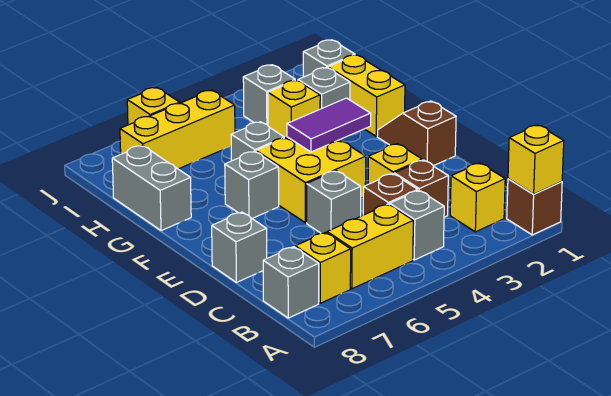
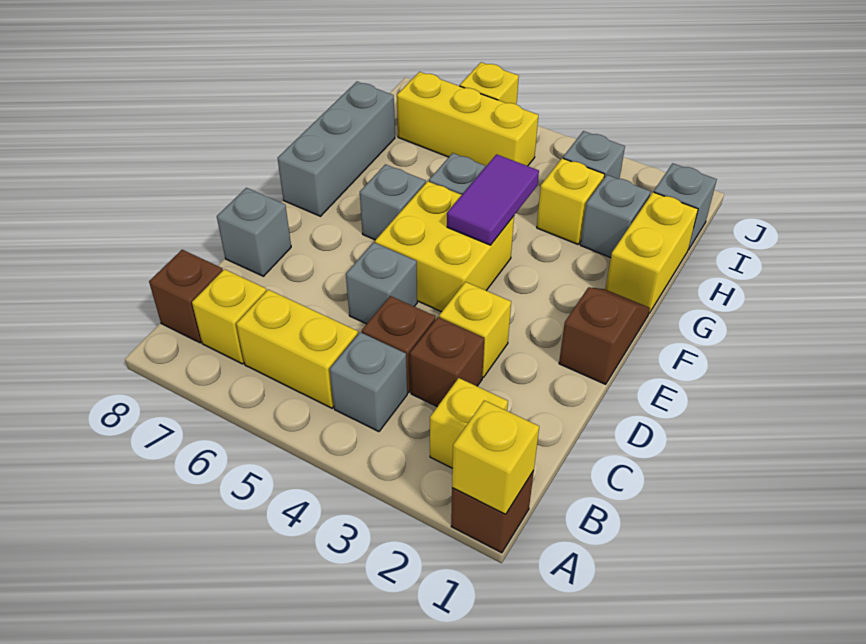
grey 1x1 brick [263,247,319,318] -> brown 1x1 brick [149,250,223,343]
purple 1x2 tile [287,98,371,152] -> purple 1x2 tile turned to [447,154,539,245]
grey 1x2 brick [112,145,191,231] -> grey 1x3 brick [278,82,395,216]

